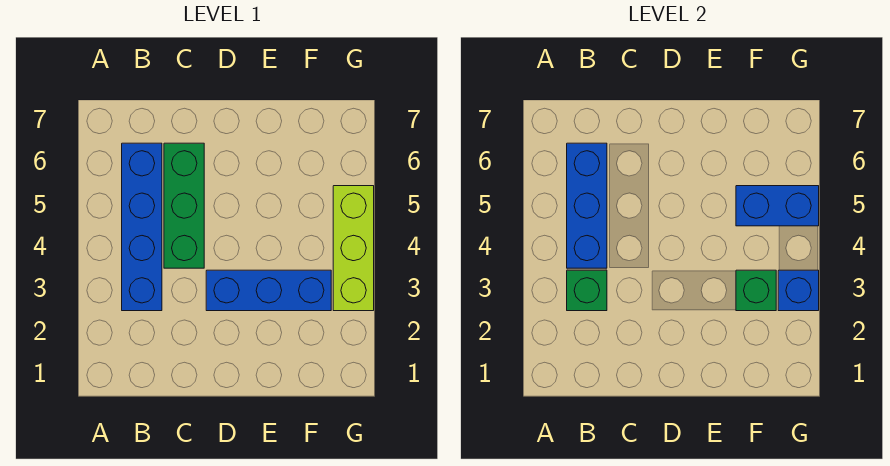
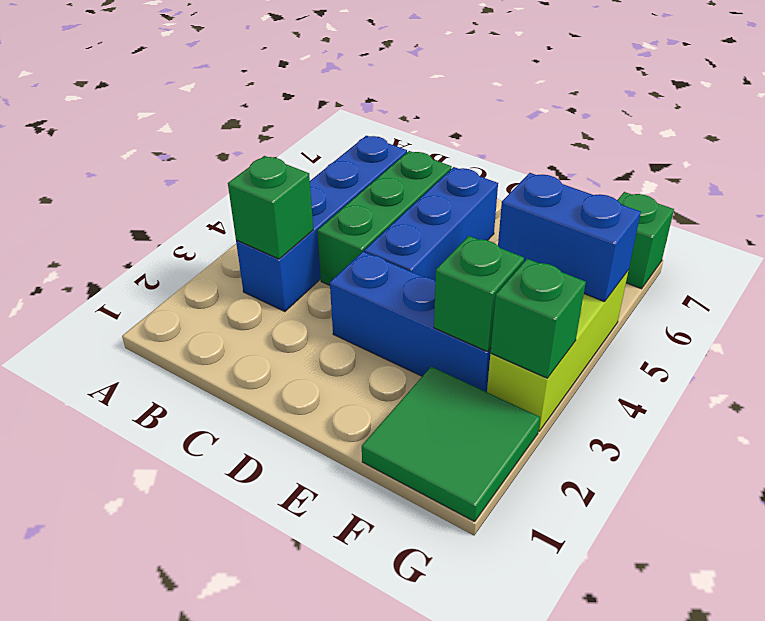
blue 1x3 brick [567,143,607,268] -> blue 1x3 brick moved to [365,167,498,281]
none -> green 2x2 tile [362,367,540,522]
blue 1x1 brick [778,270,819,311] -> green 1x1 brick [491,259,586,378]
none -> green 1x1 brick [618,192,674,289]

